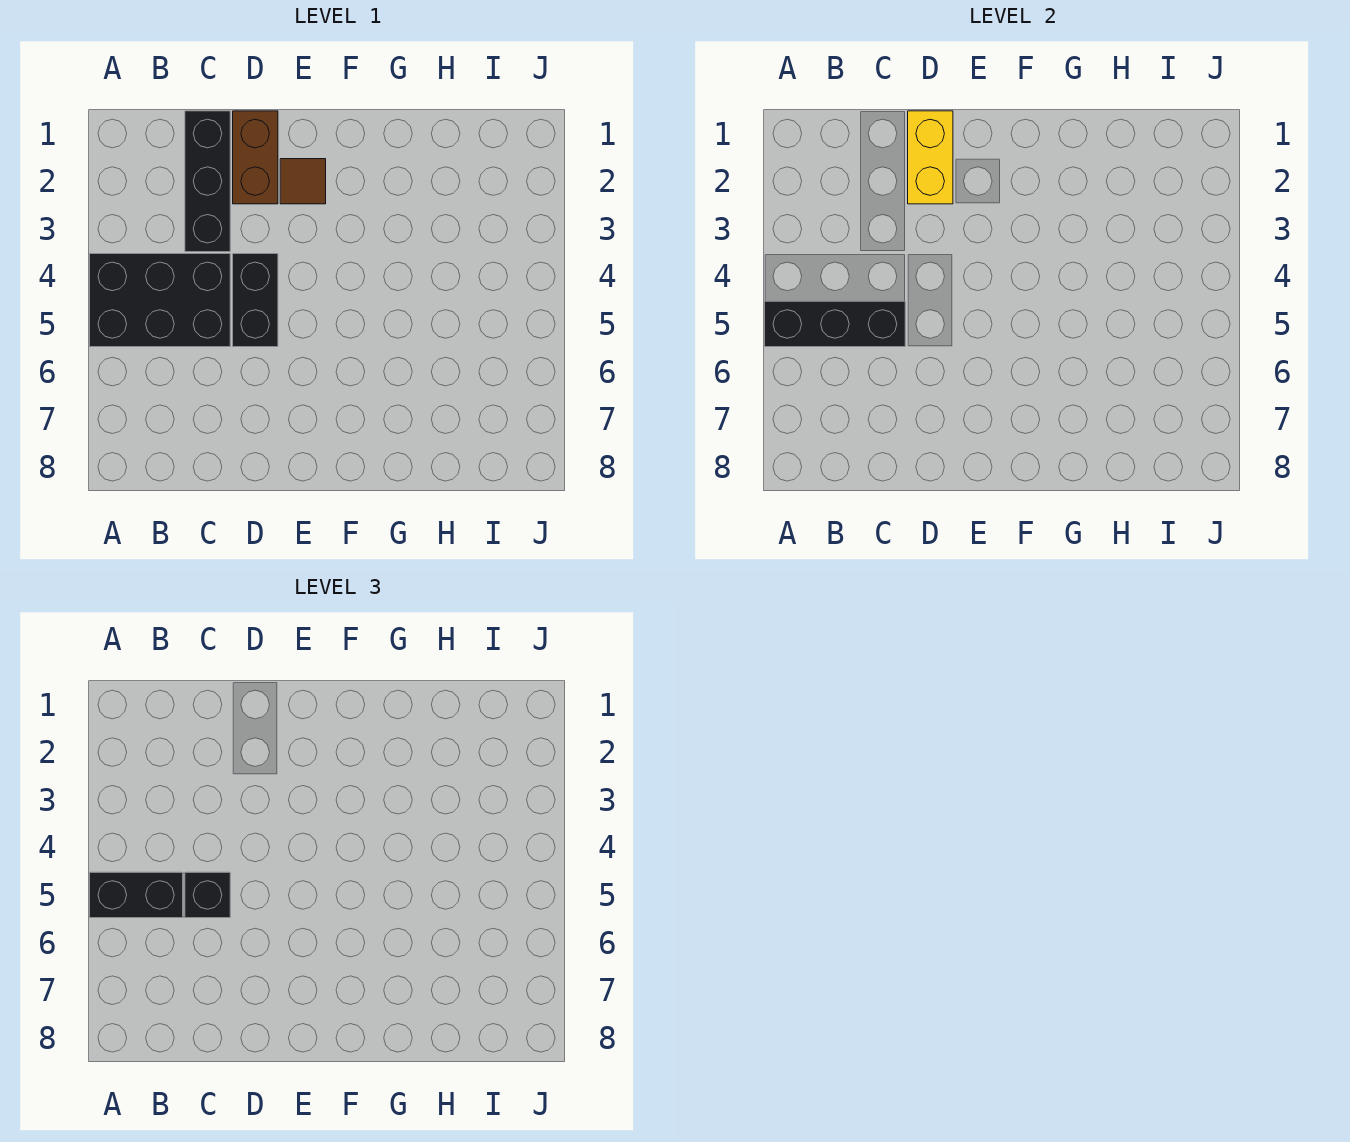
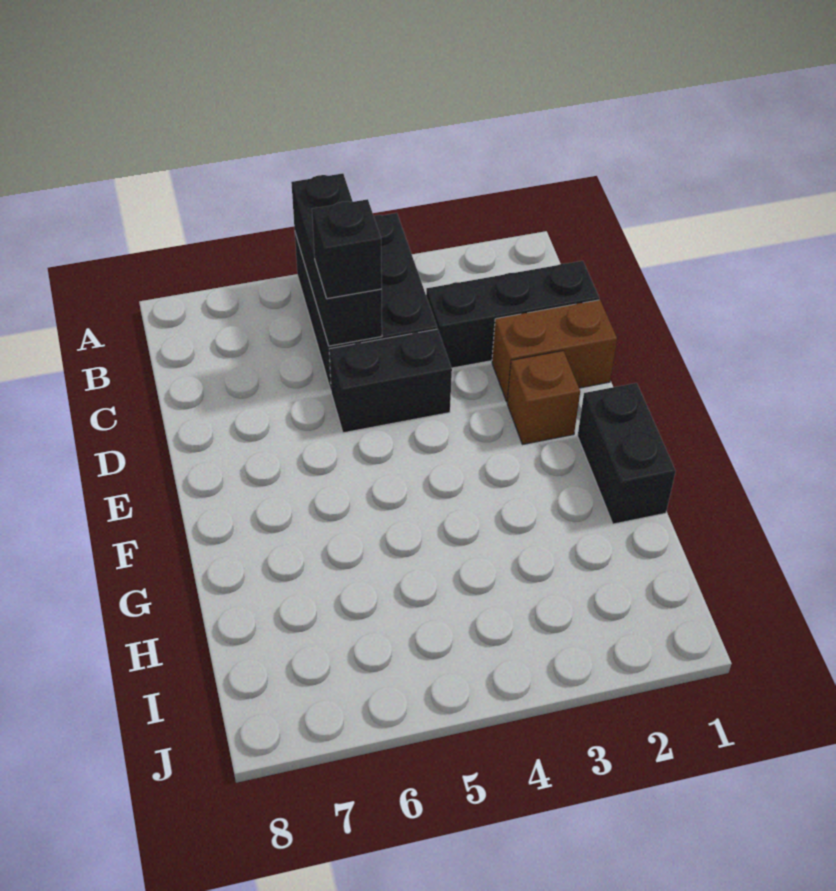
black 1x2 brick [90,872,183,918] -> black 1x2 brick moved to [578,383,676,524]
yellow 1x2 brick [908,111,953,204] -> none
brown 1x1 tile [280,159,326,204] -> brown 1x1 brick [507,351,580,444]

